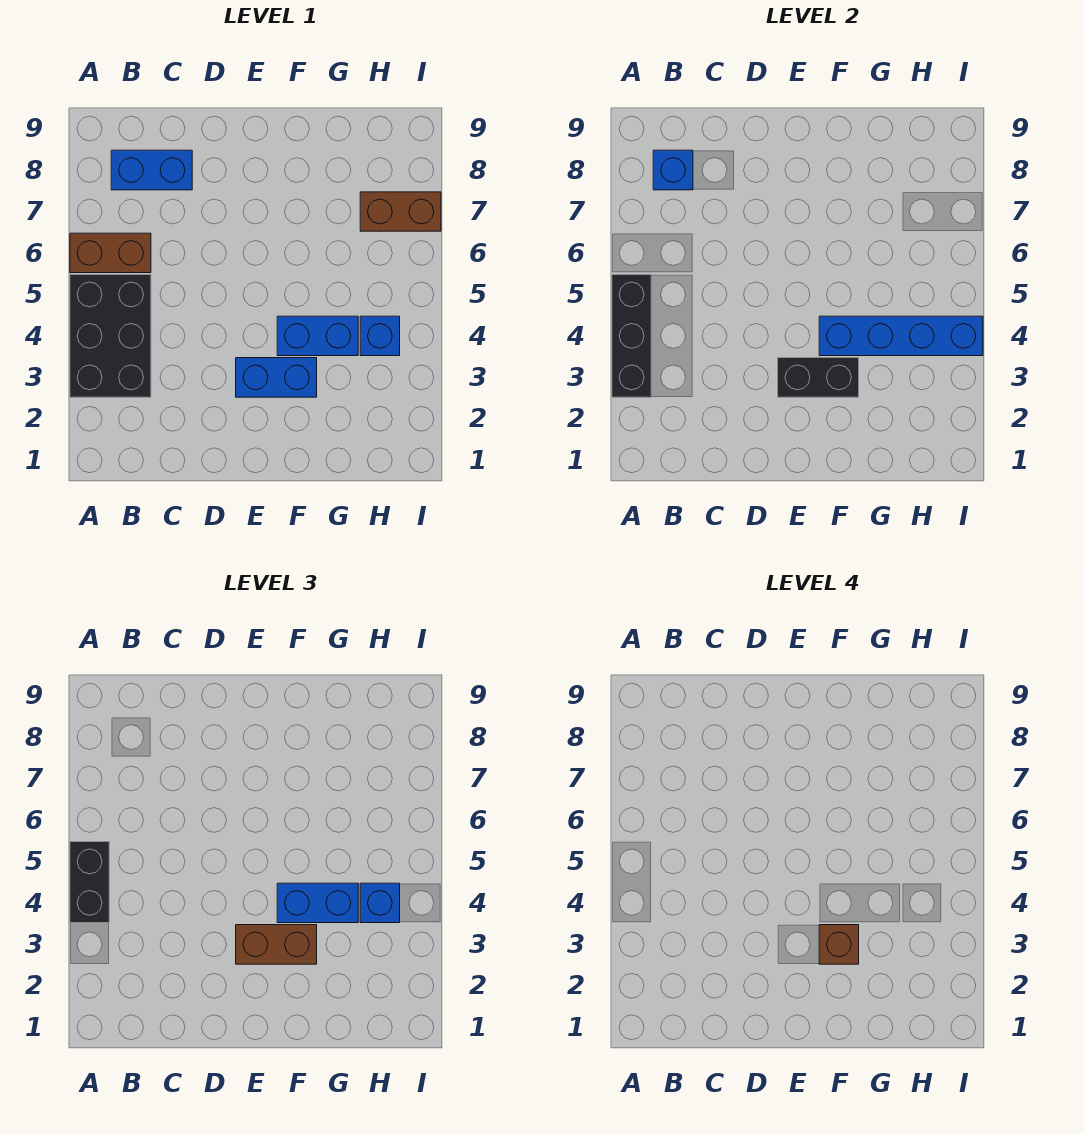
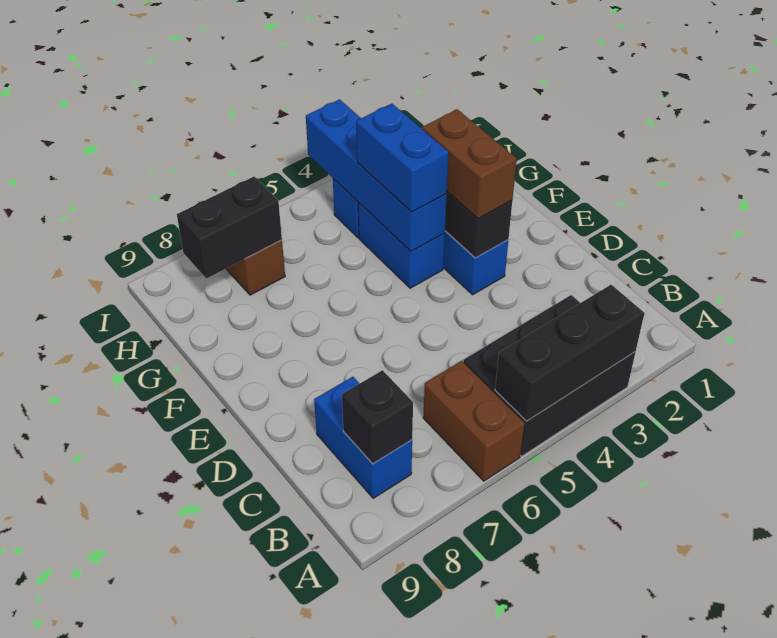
black 1x2 brick [70,842,109,923] -> black 1x2 brick moved to [177,177,282,278]
blue 1x1 brick [653,150,693,190] -> black 1x1 brick [342,370,413,464]
brown 1x1 brick [819,925,859,964] -> none
blue 1x1 brick [360,883,400,923] -> none

